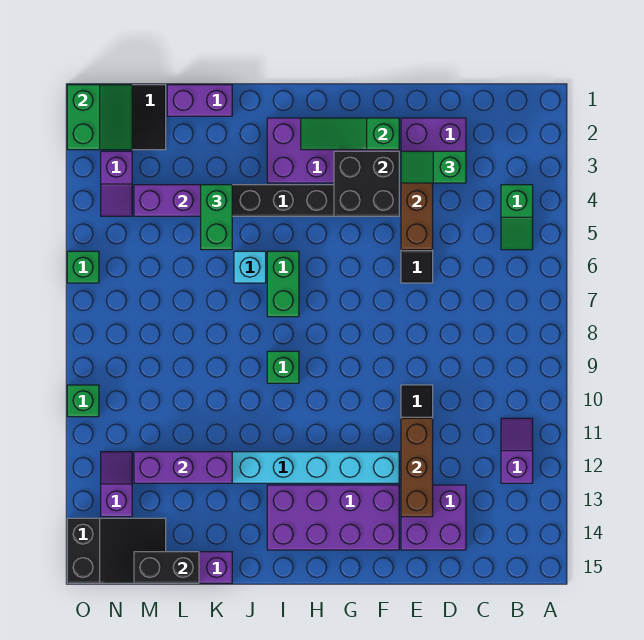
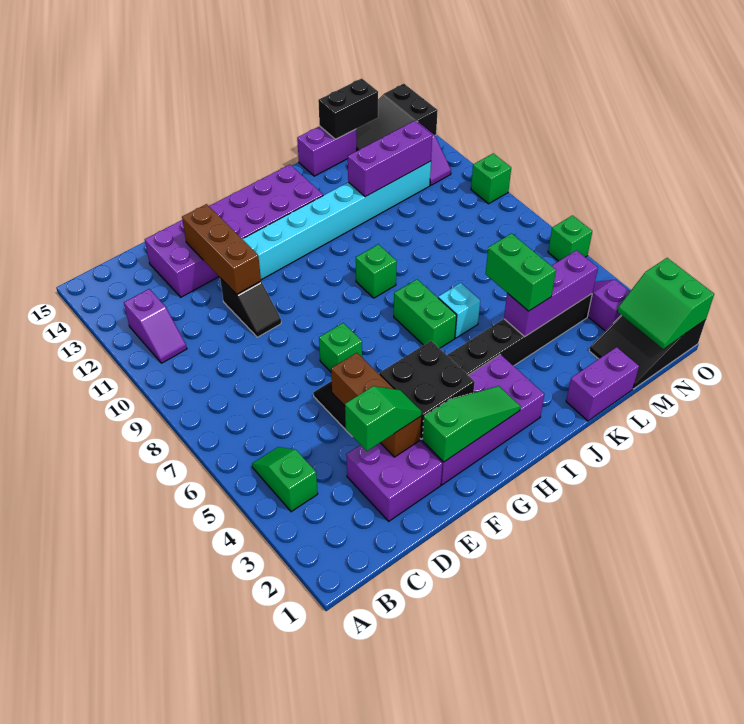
none -> green 1x1 brick [319,323,362,372]

